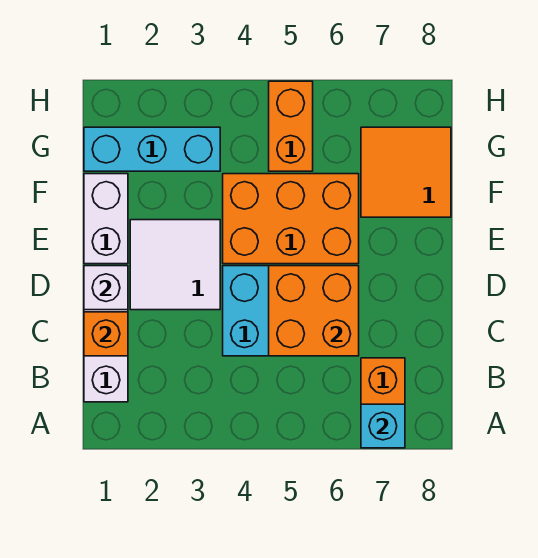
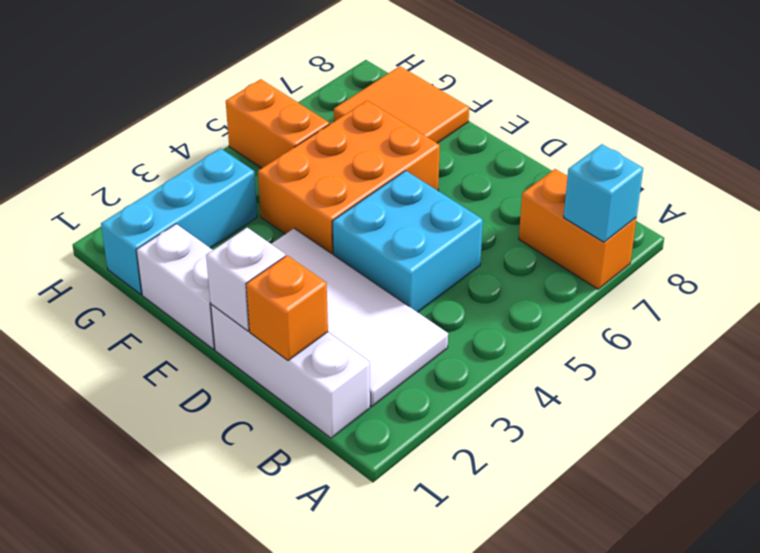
orange 2x2 brick [269,266,359,356] -> none
white 2x2 tile [130,220,220,310] -> white 2x4 tile [272,228,448,407]

